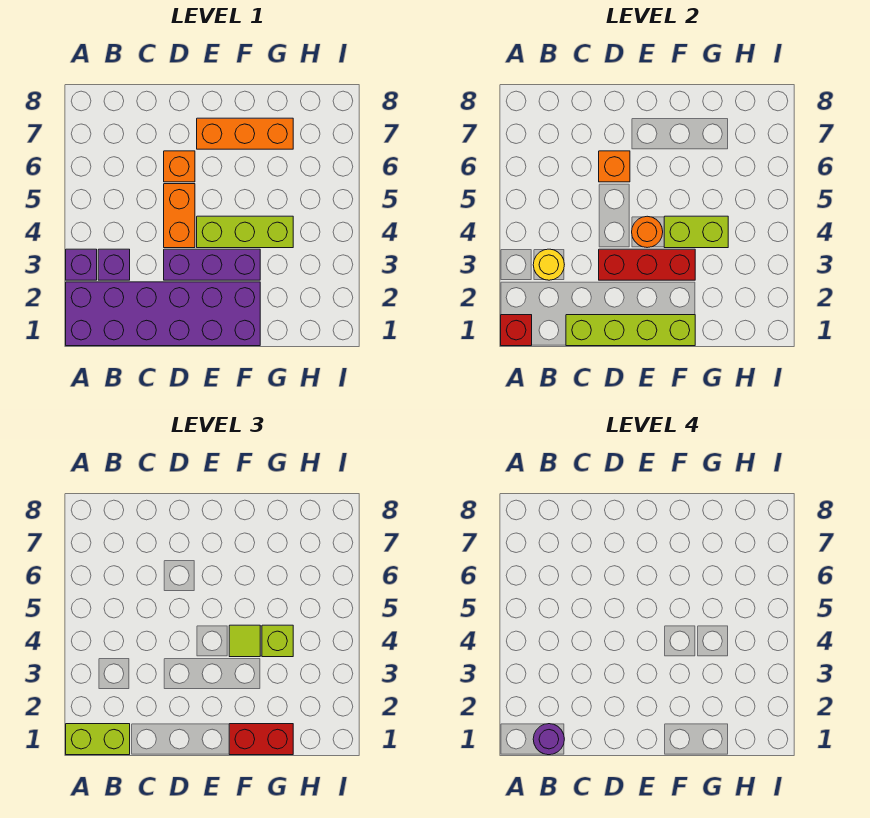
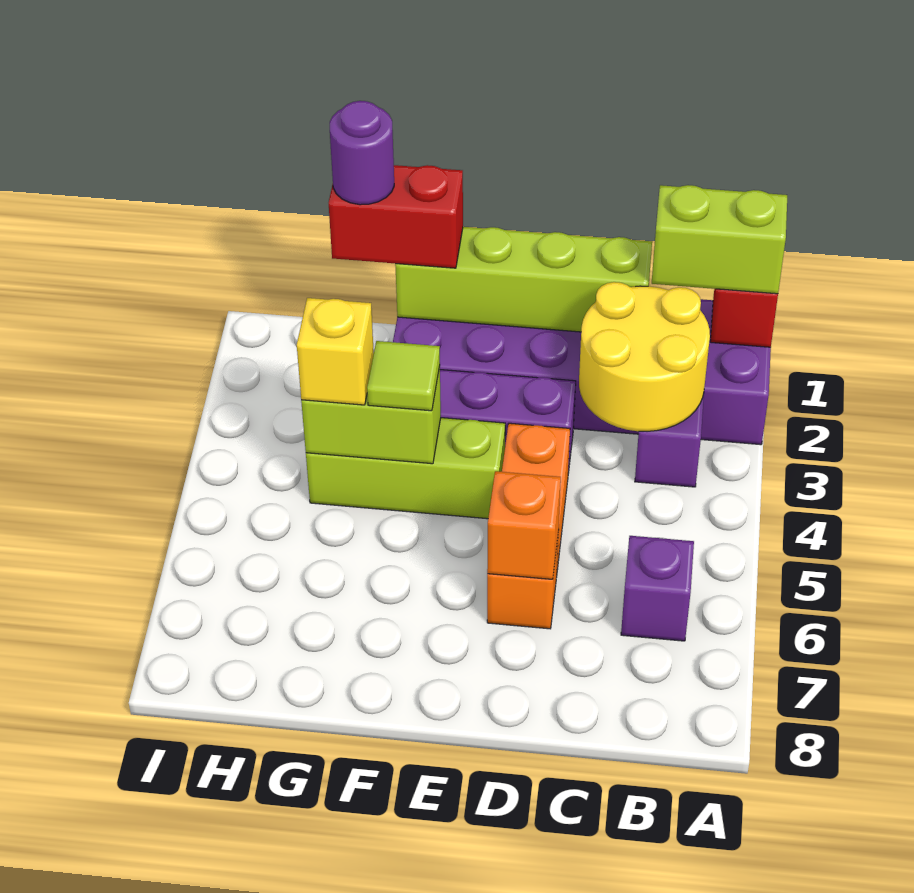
purple 1x1 brick [66,249,97,280] -> purple 1x1 brick moved to [621,536,694,641]
purple 1x1 round brick [533,724,564,755] -> purple 1x1 round brick moved to [330,101,394,205]
yellow 1x1 round brick [533,249,564,280] -> yellow 2x2 round brick [579,282,710,431]
red 1x3 brick [599,249,695,280] -> none
orange 1x1 round brick [632,216,663,248] -> none
orange 1x3 brick [197,118,293,149] -> none
lime 1x1 brick [262,625,293,657] -> yellow 1x1 brick [297,298,374,405]

